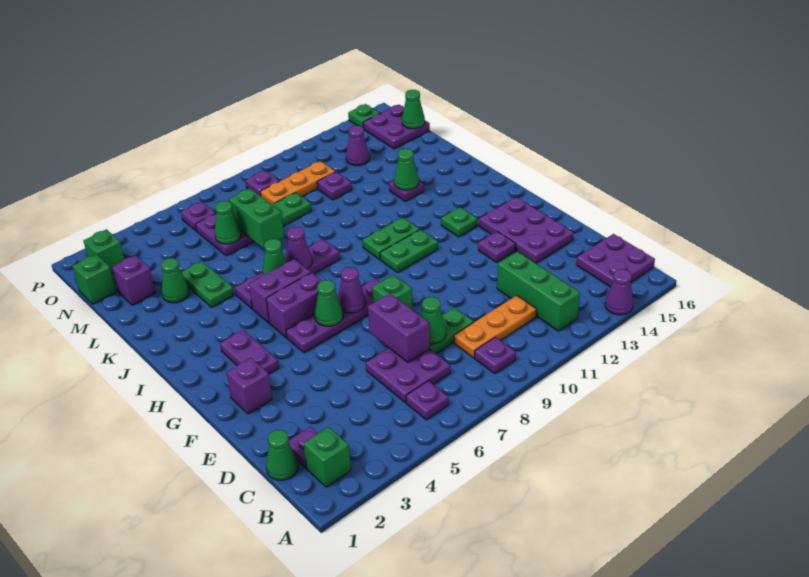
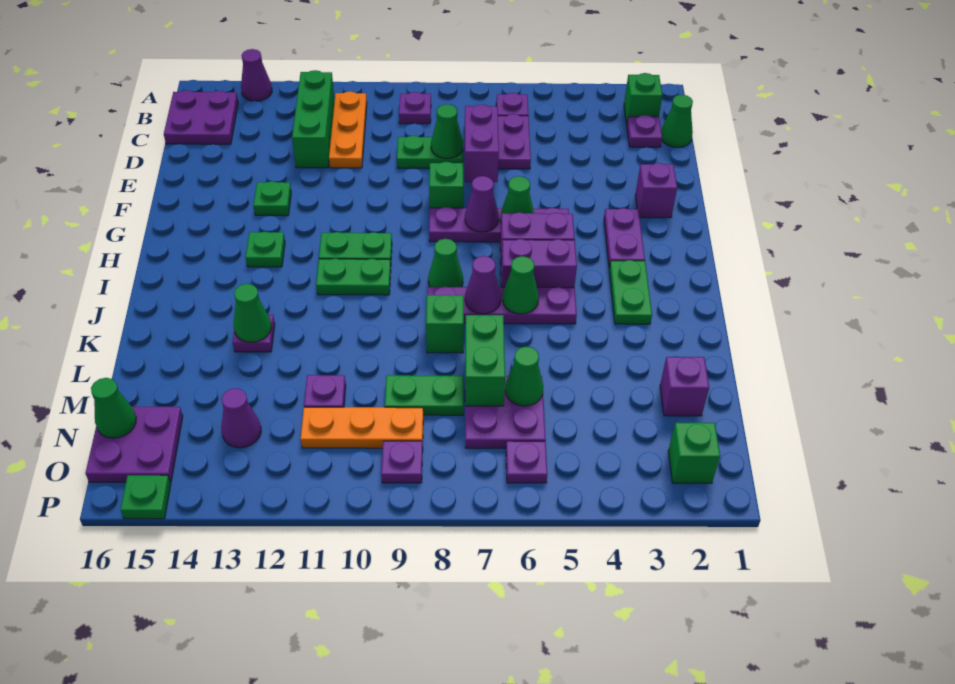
orange 1x3 plate [454,295,537,358] -> orange 1x3 plate turned to [329,92,367,168]
purple 2x3 plate [479,197,573,263] -> none
purple 1x1 plate [478,231,516,262] -> green 1x1 plate [253,181,291,216]
green 1x2 plate [181,261,234,307] -> green 1x2 plate moved to [609,260,652,324]
green 1x1 cone [161,258,189,303] -> green 1x1 cone moved to [428,239,463,287]
green 1x1 brick [73,254,116,304] -> green 1x1 brick moved to [426,295,464,353]

